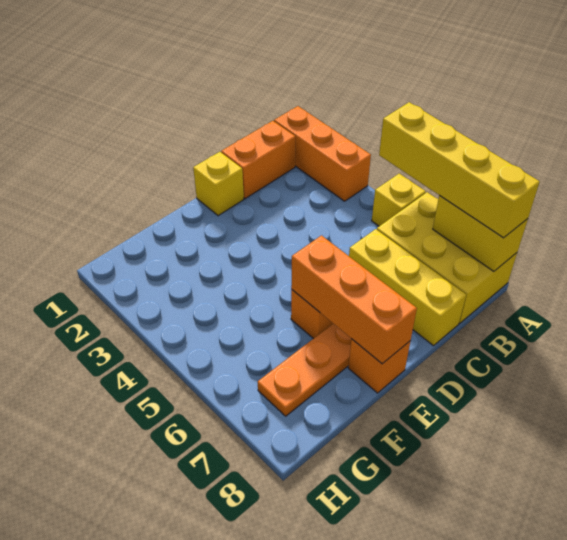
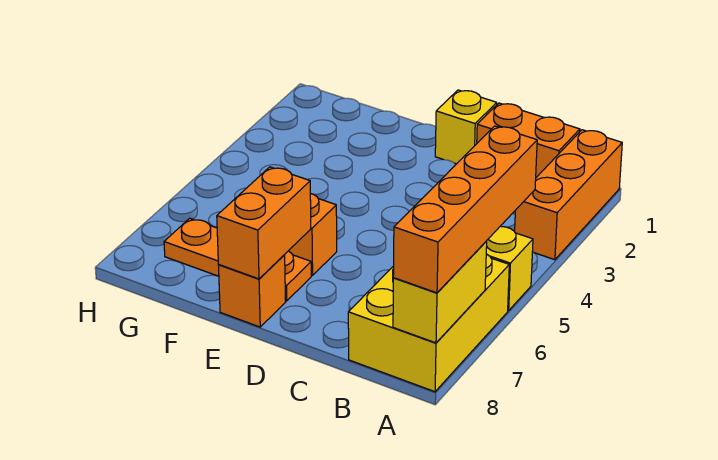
yellow 1x4 brick [379,102,540,238] -> orange 1x4 brick [393,126,537,293]
yellow 1x3 brick [349,229,466,346] -> none
orange 1x3 brick [291,236,417,364] -> orange 1x2 brick [217,167,311,279]

